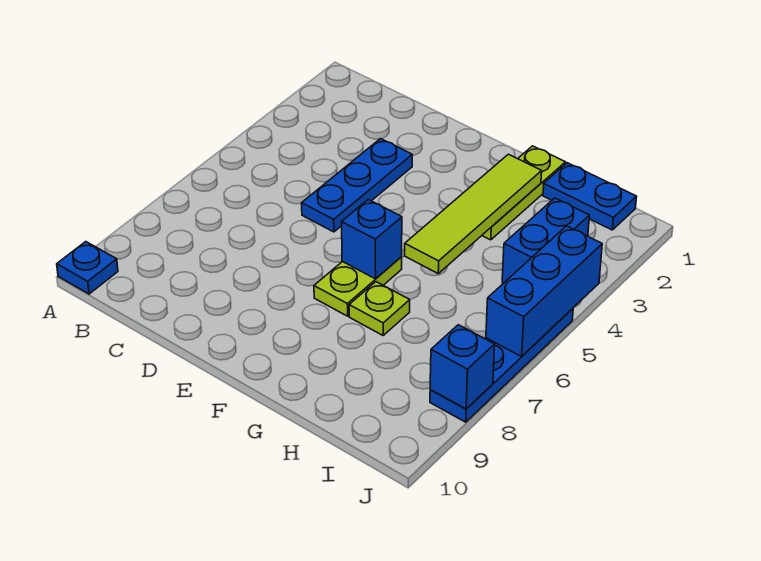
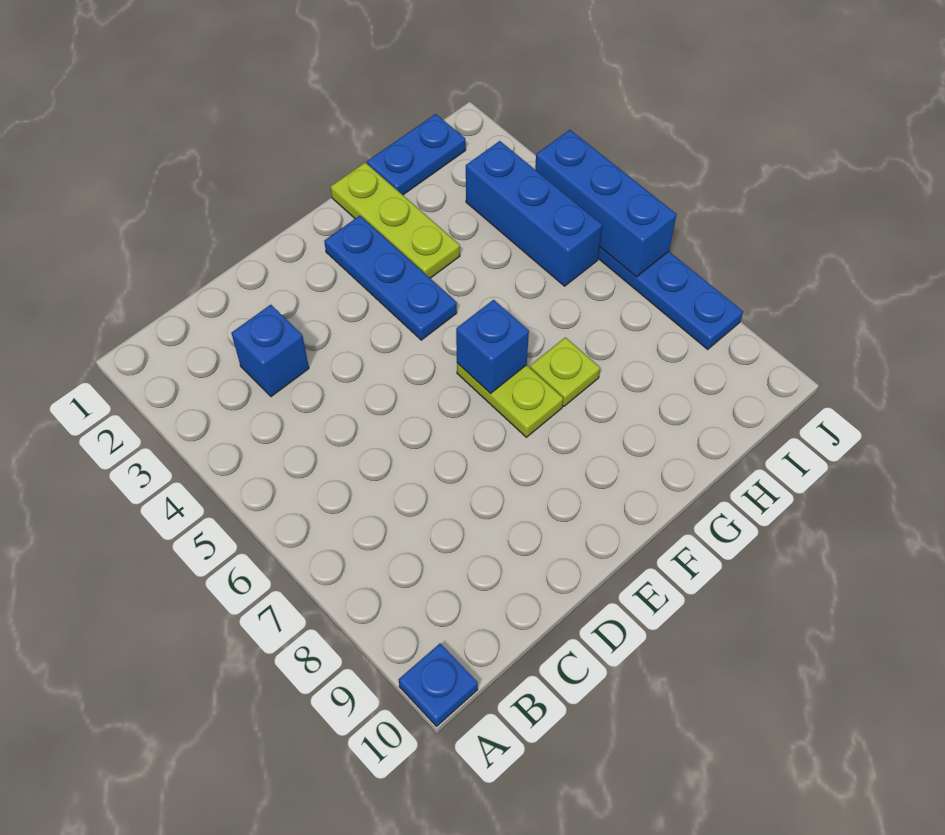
blue 1x3 plate [302,139,412,232] -> blue 1x3 plate moved to [324,216,457,340]
lime 1x4 tile [405,154,542,273] -> none
blue 1x2 brick [502,198,589,283] -> blue 1x3 brick [466,141,602,286]
blue 1x1 brick [430,325,495,409] -> blue 1x1 brick moved to [231,305,309,397]

